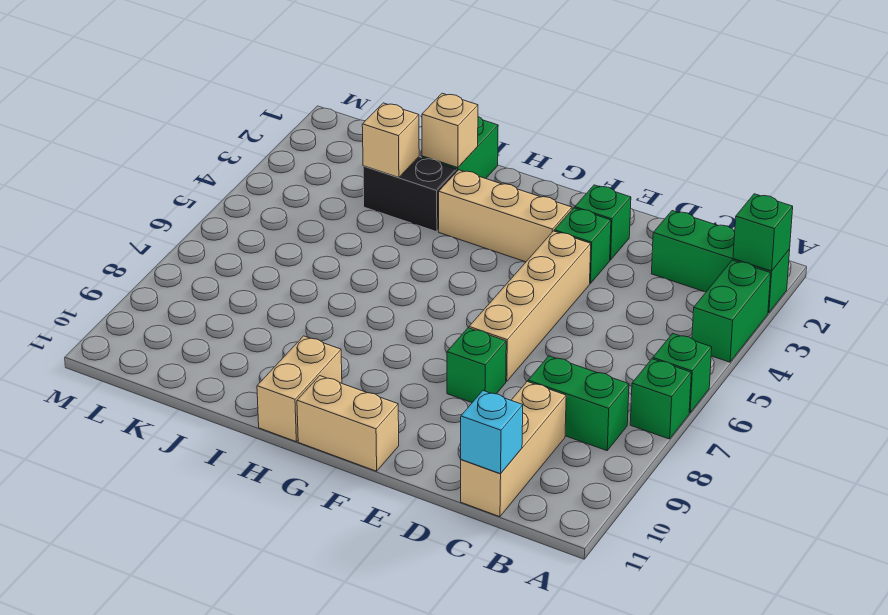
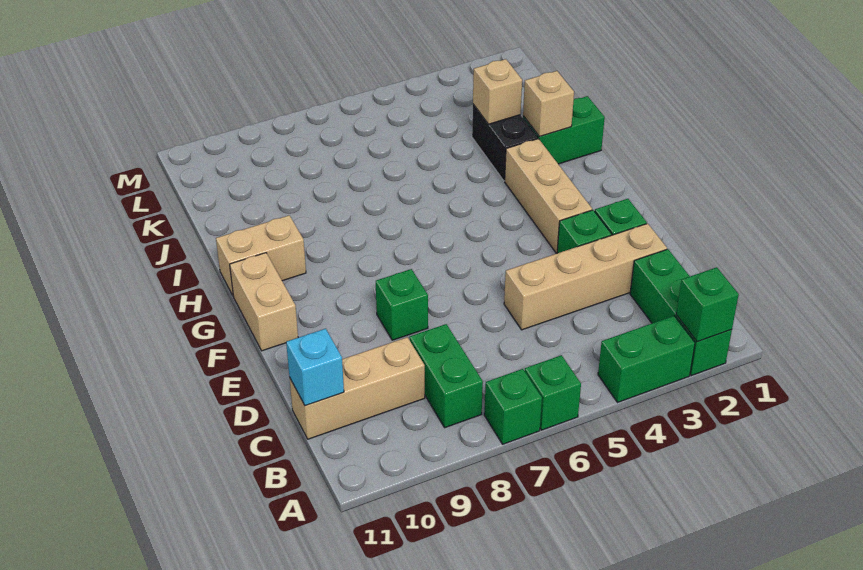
tan 1x4 brick [469,231,591,382] -> tan 1x4 brick moved to [504,224,667,330]

